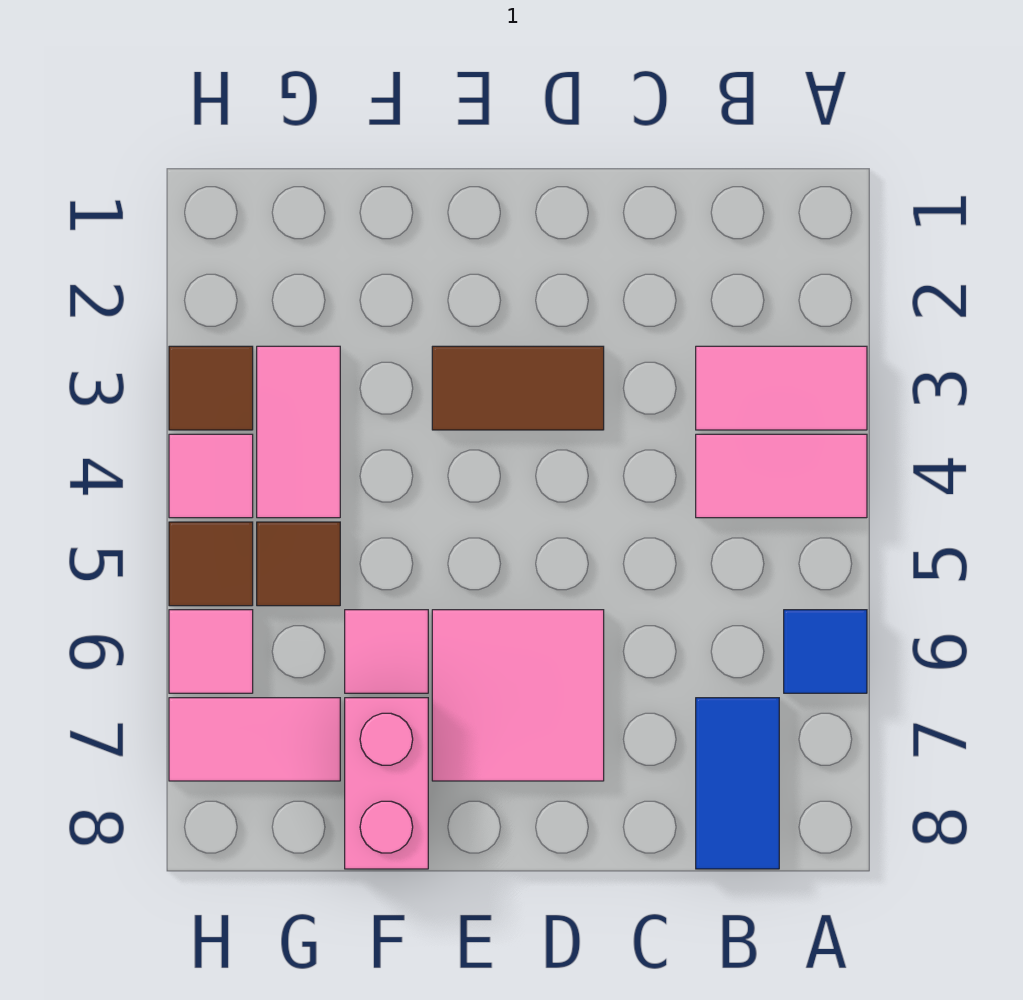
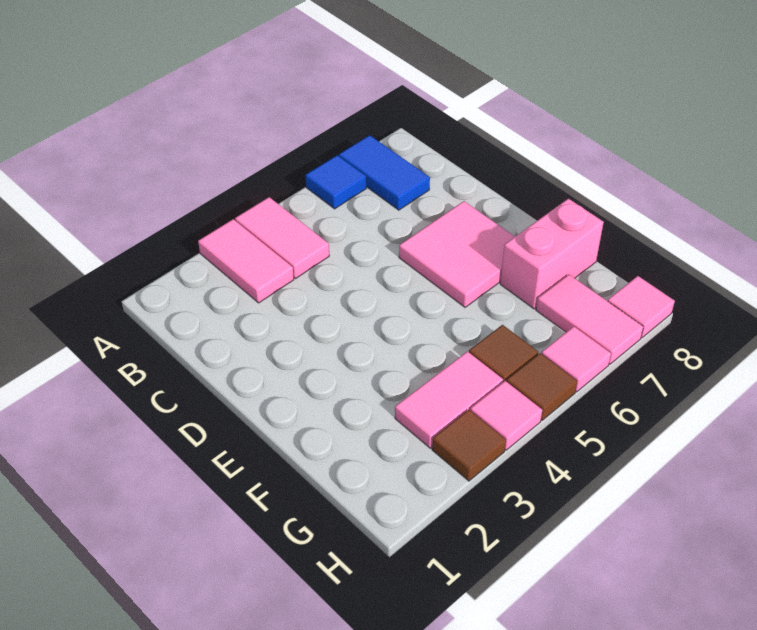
blue 1x2 tile [696,698,779,869] -> blue 1x2 tile turned to [339,135,430,210]
brown 1x2 tile [432,346,604,430] -> none
pink 1x1 tile [345,610,428,693] -> pink 1x1 tile moved to [608,276,675,337]

